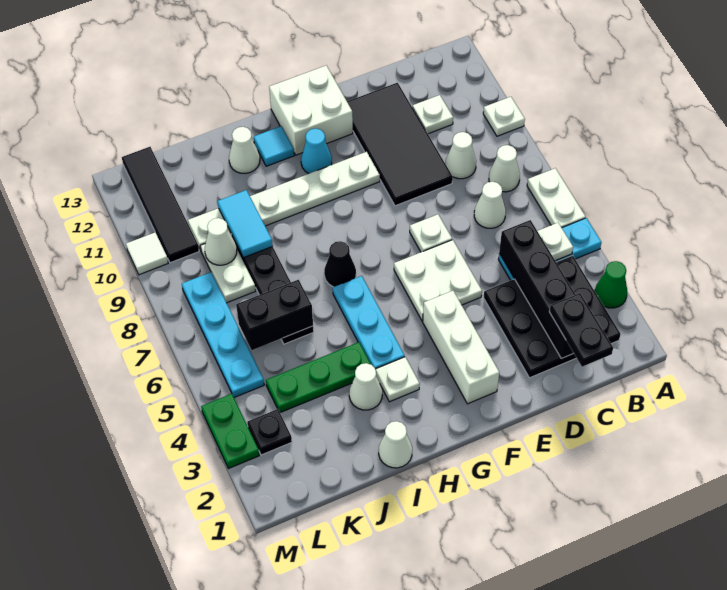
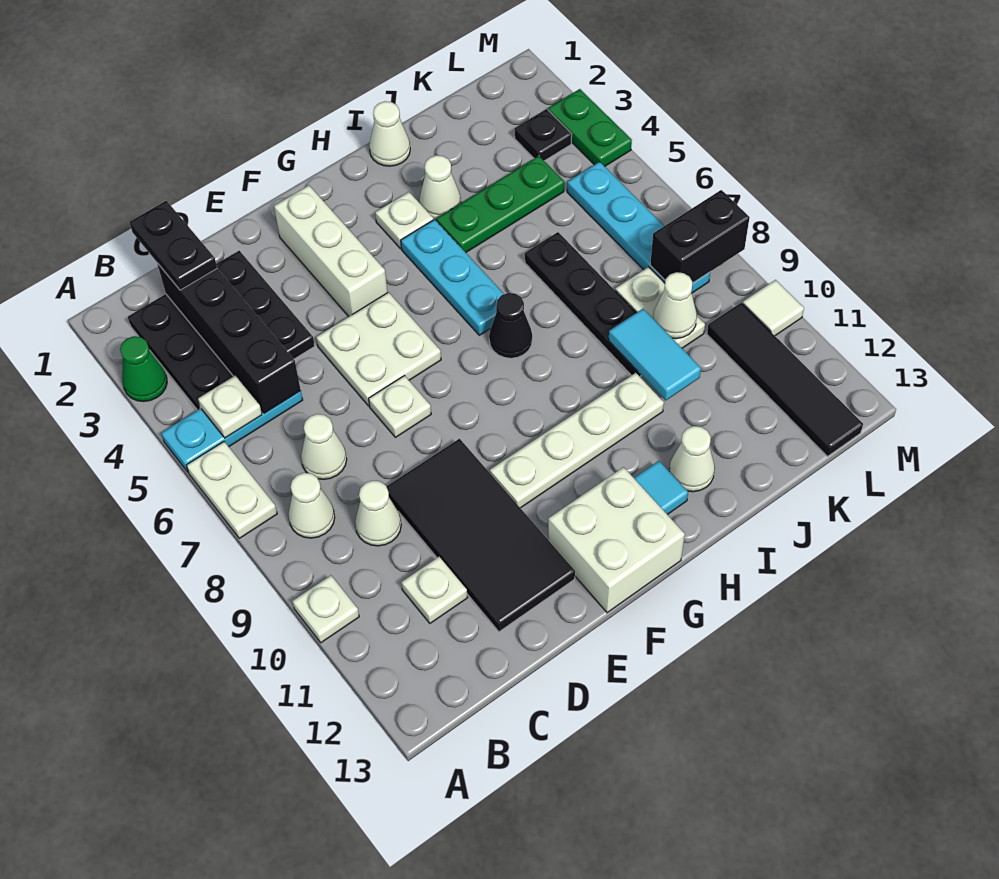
white 1x6 plate [188,152,380,250] -> white 1x4 plate [490,373,664,508]
cyan 1x1 cone [301,128,332,174] -> none
black 1x2 brick [236,280,313,350] -> black 1x2 brick moved to [650,190,750,283]

